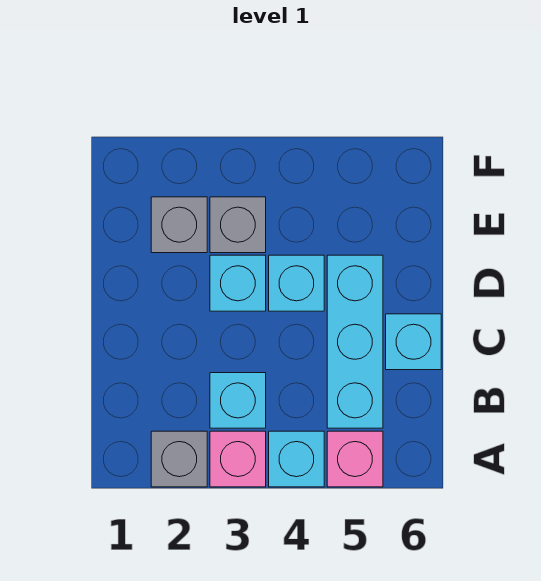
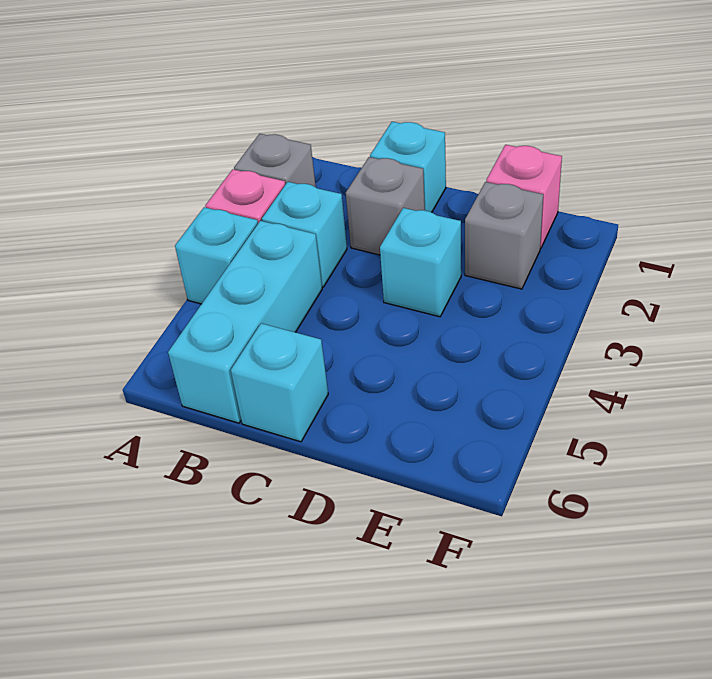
pink 1x1 brick [327,431,383,487] -> pink 1x1 brick moved to [486,145,562,249]
cyan 1x3 brick [327,255,383,428] -> cyan 1x3 brick turned to [168,221,322,423]
cyan 1x1 brick [269,255,324,311] -> cyan 1x1 brick moved to [370,122,446,212]
grey 1x1 brick [210,197,266,253] -> grey 1x1 brick moved to [346,157,425,255]

